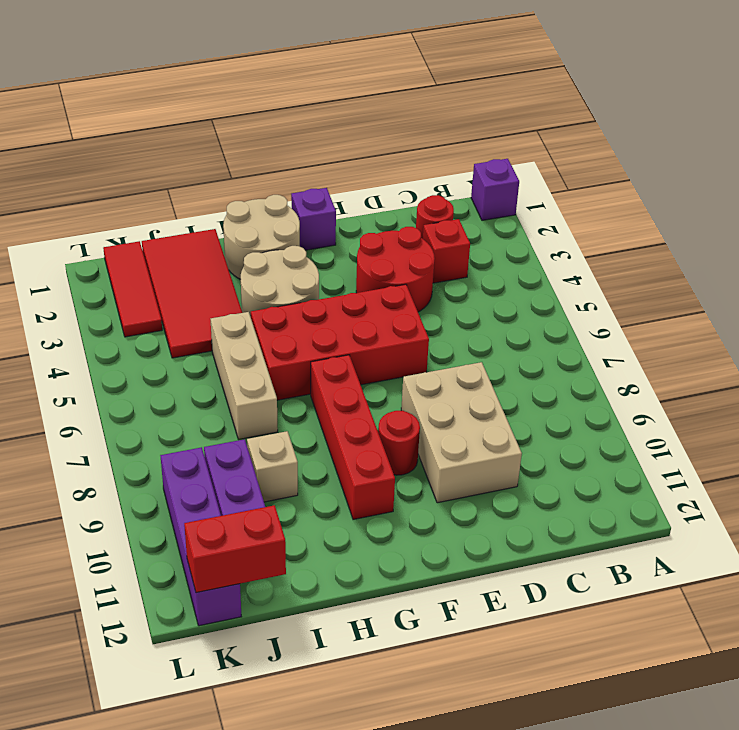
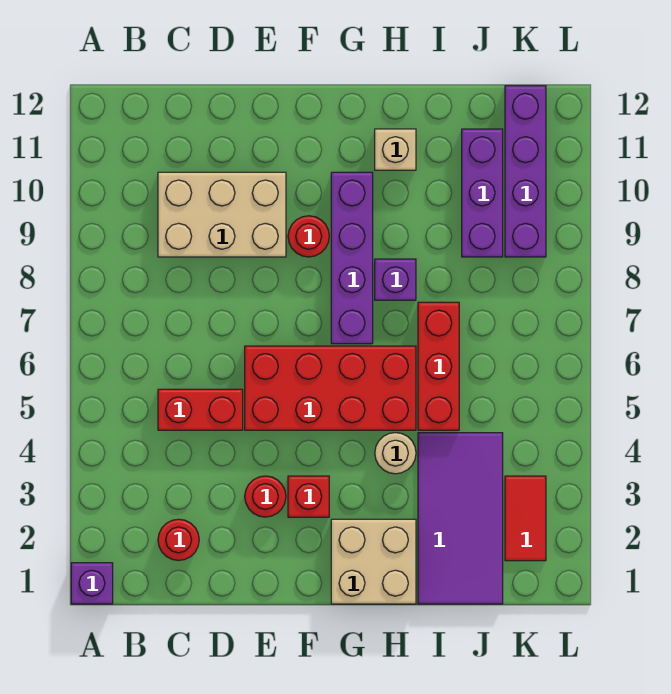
red 1x1 brick [423,219,470,283] -> red 1x1 brick moved to [288,476,329,517]
red 2x2 round brick [356,227,435,312] -> red 1x1 round brick [245,476,286,517]
tan 2x3 brick [401,362,522,503] -> tan 2x3 brick turned to [158,172,286,257]
purple 1x1 brick [291,188,336,250] -> purple 1x1 brick moved to [375,259,416,300]
tan 2x2 round brick [223,195,300,279] -> tan 2x2 brick [331,519,416,604]
tan 2x2 round brick [241,246,319,317] -> tan 1x1 round brick [375,433,416,474]
red 1x4 brick [311,355,395,520] -> purple 1x4 brick [331,172,373,344]
red 2x4 tile [142,229,242,358] -> purple 2x4 tile [418,433,503,604]
tan 1x3 brick [211,312,278,439] -> red 1x3 brick [418,302,459,430]
tan 1x1 brick [247,431,298,502] -> tan 1x1 brick moved to [375,129,416,170]
red 1x2 brick [184,505,286,593] -> red 1x2 brick moved to [158,389,243,430]
red 1x3 tile [103,241,162,337] -> red 1x2 tile [505,476,546,561]

